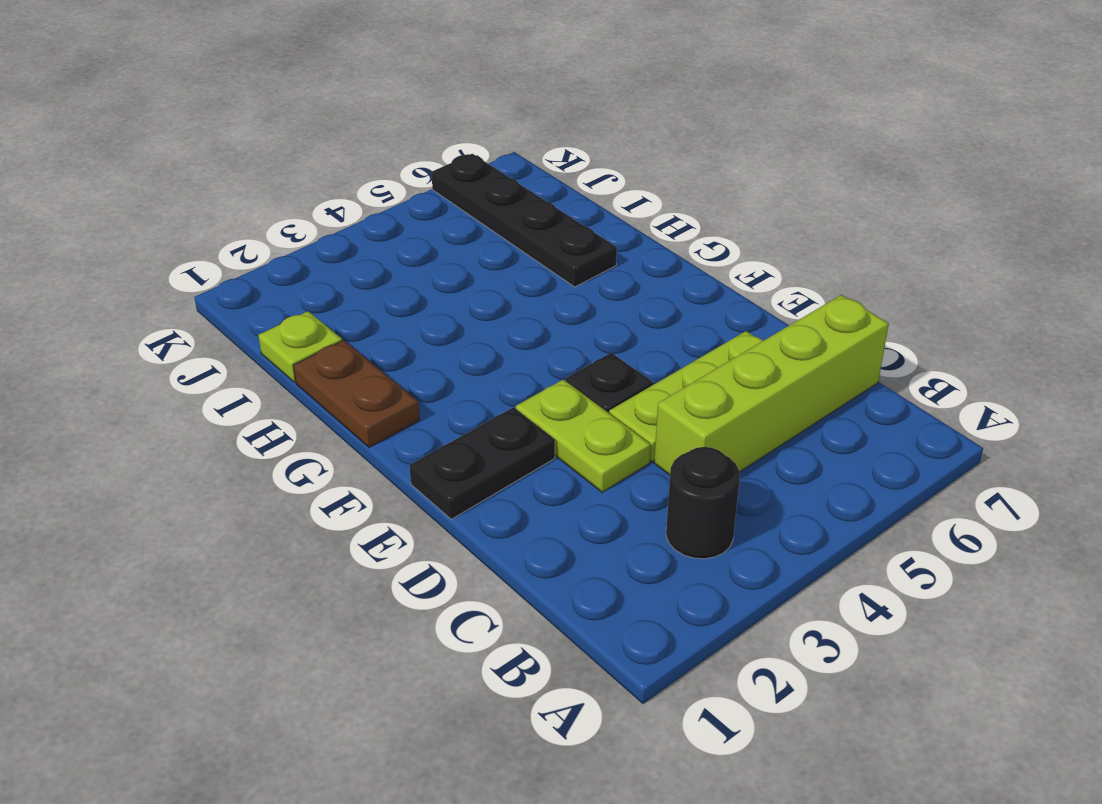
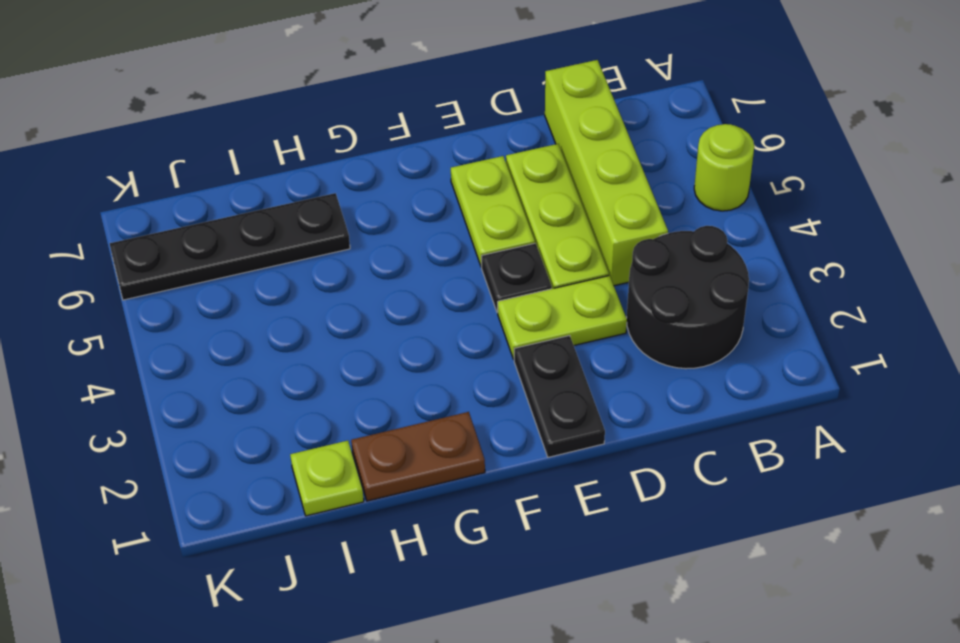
none -> lime 1x1 round brick [694,124,754,211]
black 1x1 round brick [666,447,740,559] -> black 2x2 round brick [627,226,749,369]
none -> lime 1x2 plate [451,156,535,267]

